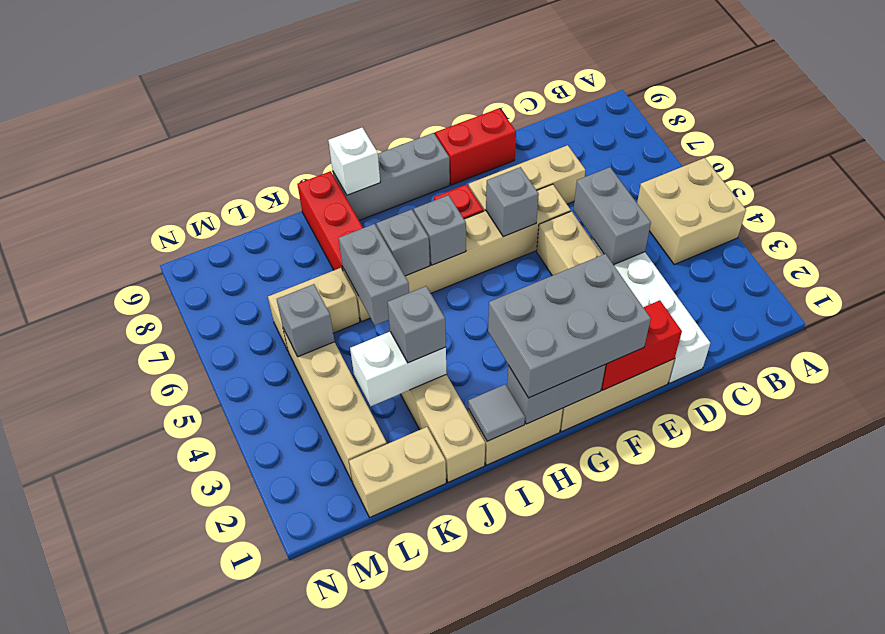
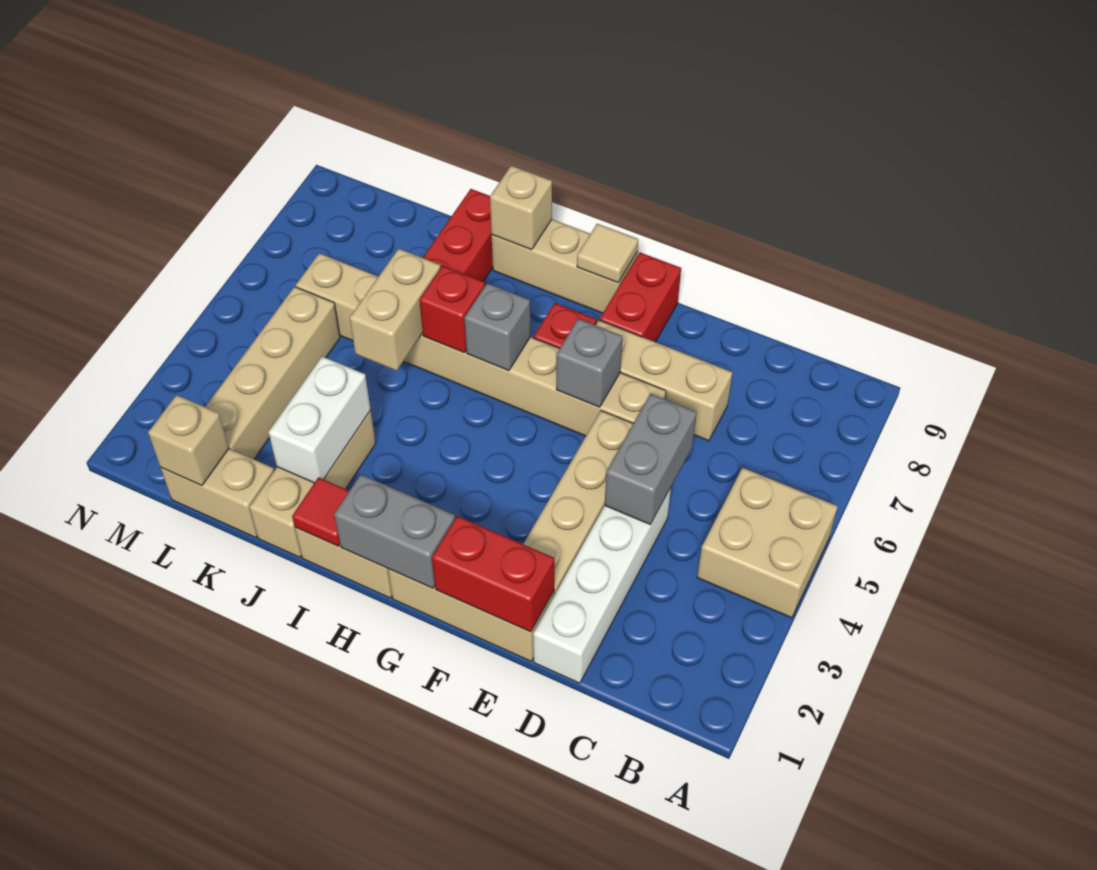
red 1x2 brick [435,108,516,185] -> red 1x2 brick turned to [600,253,681,342]
grey 2x3 brick [488,254,651,398] -> none
grey 1x3 brick [333,133,450,220] -> tan 1x3 brick [492,219,638,313]
none -> tan 1x1 tile [577,224,638,283]
grey 1x1 tile [468,384,525,441] -> red 1x1 tile [292,477,349,546]
grey 1x1 brick [376,209,430,276] -> red 1x1 brick [419,266,485,353]
white 1x1 brick [328,128,380,195] -> tan 1x1 brick [490,166,552,250]
white 1x2 brick [350,332,447,406] -> white 1x2 brick turned to [268,357,371,483]
grey 1x1 brick [387,286,446,363] -> none
grey 1x2 brick [339,224,409,325] -> tan 1x2 brick [350,249,440,371]
none -> tan 1x1 brick [148,395,229,486]
grey 1x1 brick [277,284,335,357] -> none

